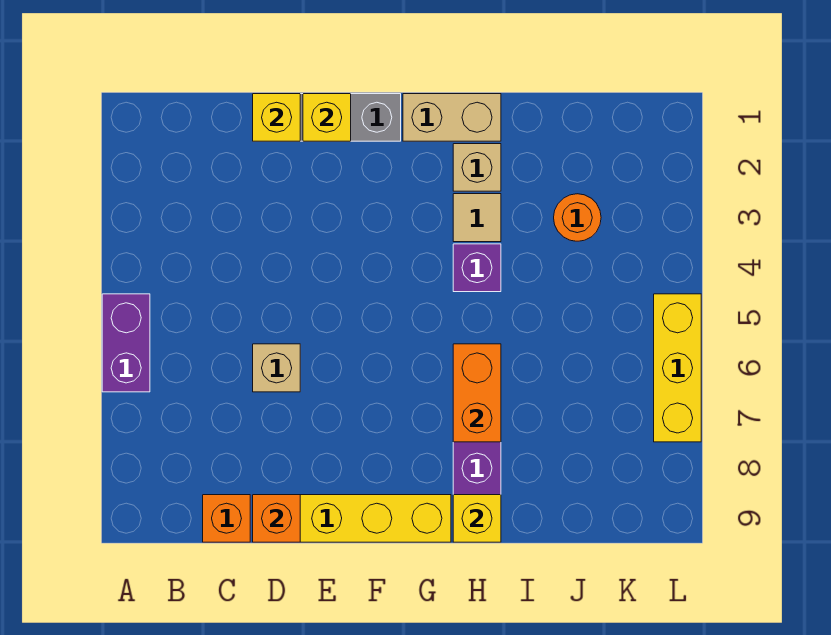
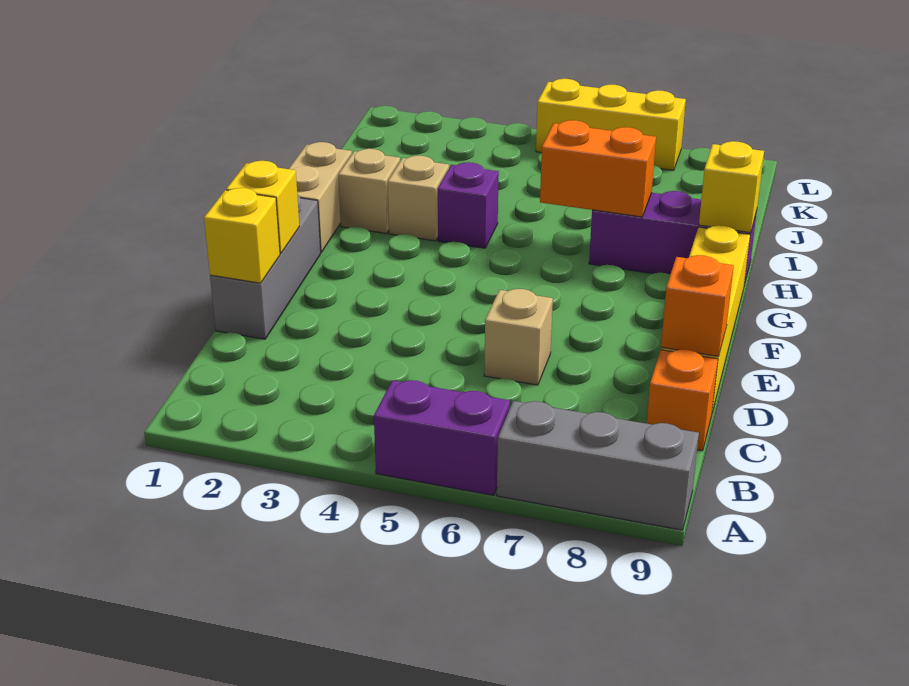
none -> grey 1x3 brick [497,401,699,530]
tan 1x1 tile [453,194,501,242] -> tan 1x1 brick [388,156,449,241]
orange 1x1 round brick [554,194,601,241] -> none

